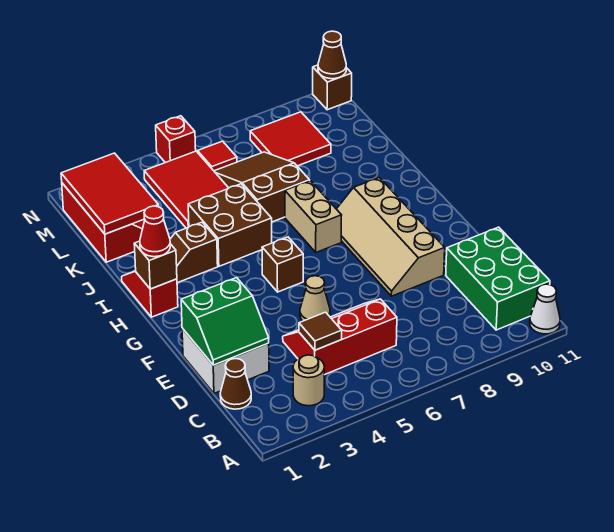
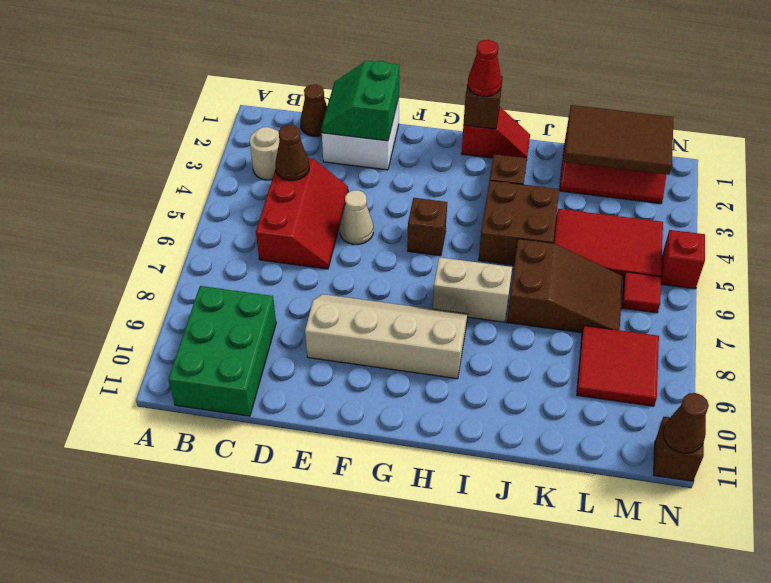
white 1x1 cone [530,284,560,334] -> none
green 2x3 brick [446,227,550,330] -> green 2x3 brick turned to [168,286,276,416]
brown 1x1 tile [299,312,342,350] -> brown 1x1 cone [275,125,309,180]
red 2x3 tile [61,153,159,234] -> brown 2x3 tile [564,105,674,175]

